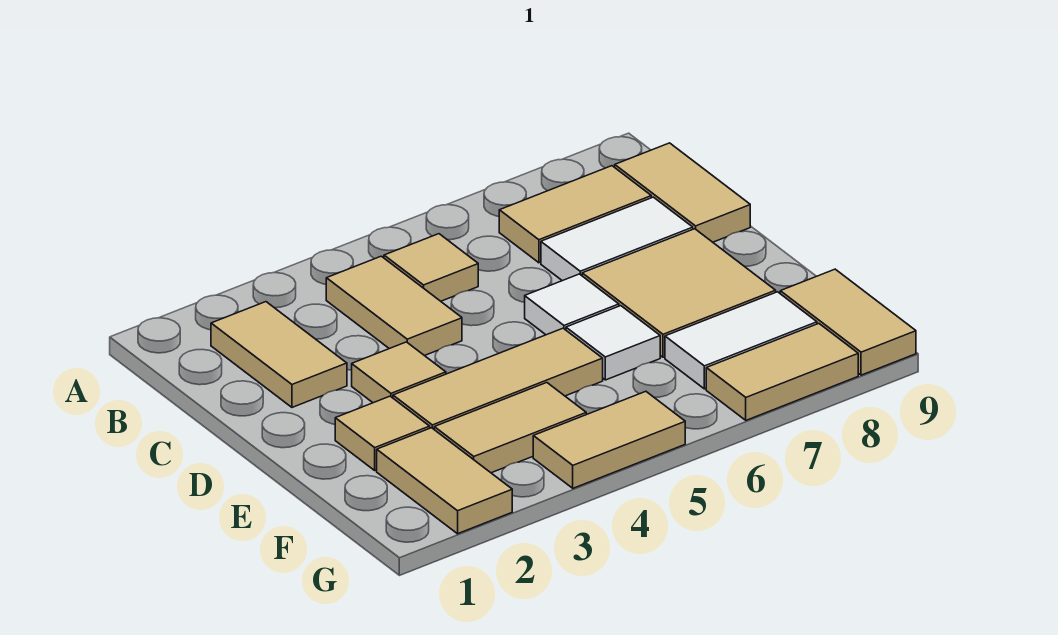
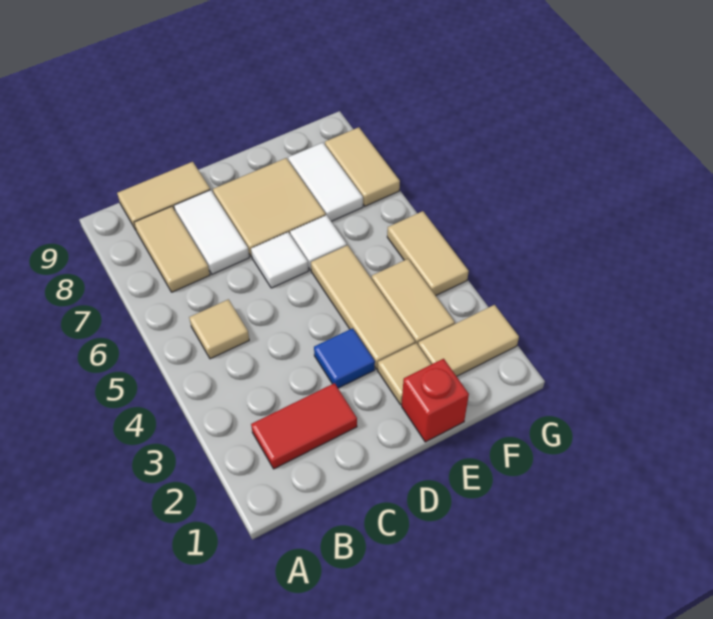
tan 1x2 tile [211,302,347,407] -> red 1x2 tile [251,383,357,469]
tan 1x2 tile [326,256,462,356] -> none
tan 1x1 tile [352,342,446,403] -> blue 1x1 tile [314,328,375,388]
none -> red 1x1 brick [402,359,469,442]
tan 1x2 tile [780,269,916,375] -> none

